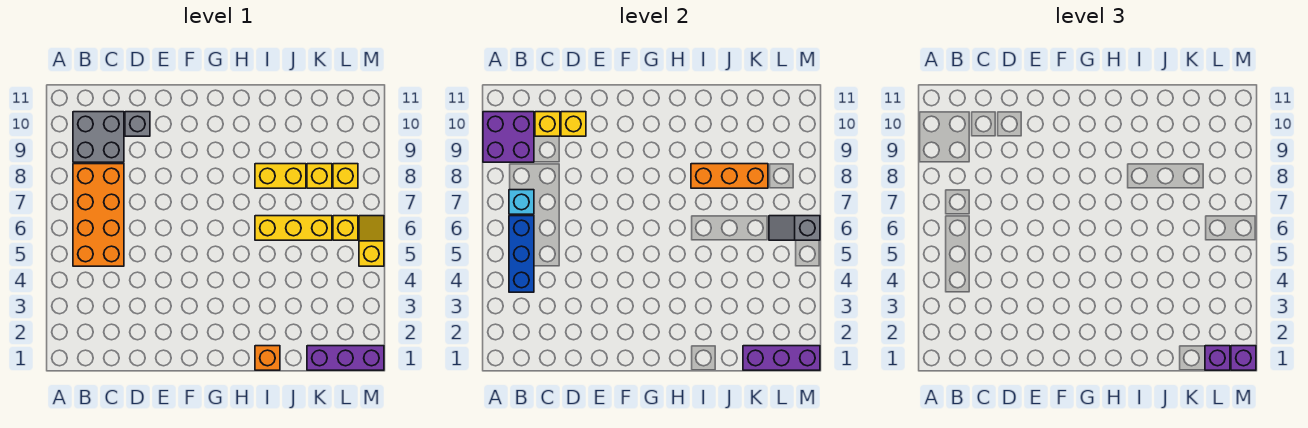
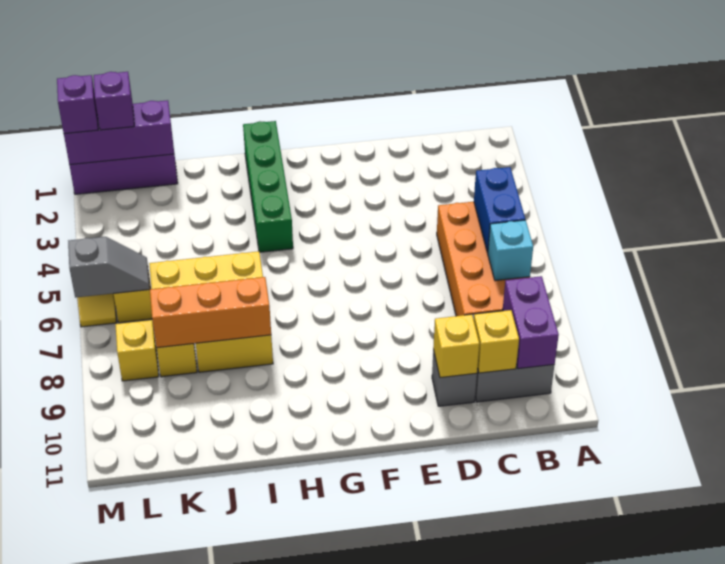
purple 2x2 brick [483,112,534,162] -> purple 1x2 brick [503,276,559,369]
blue 1x3 brick [509,216,534,292] -> blue 1x2 brick [474,167,525,253]
none -> green 1x4 brick [243,121,293,252]
orange 1x1 brick [255,346,280,370] -> none

